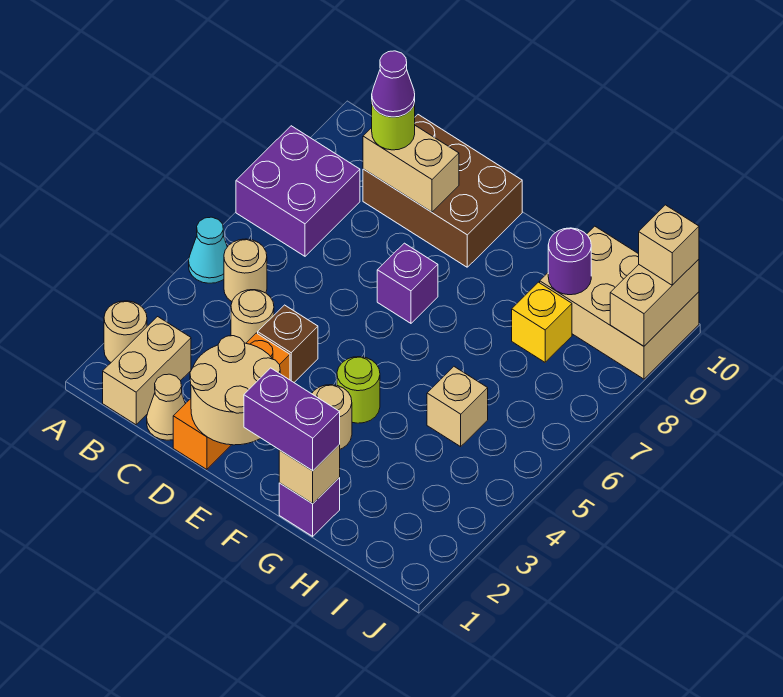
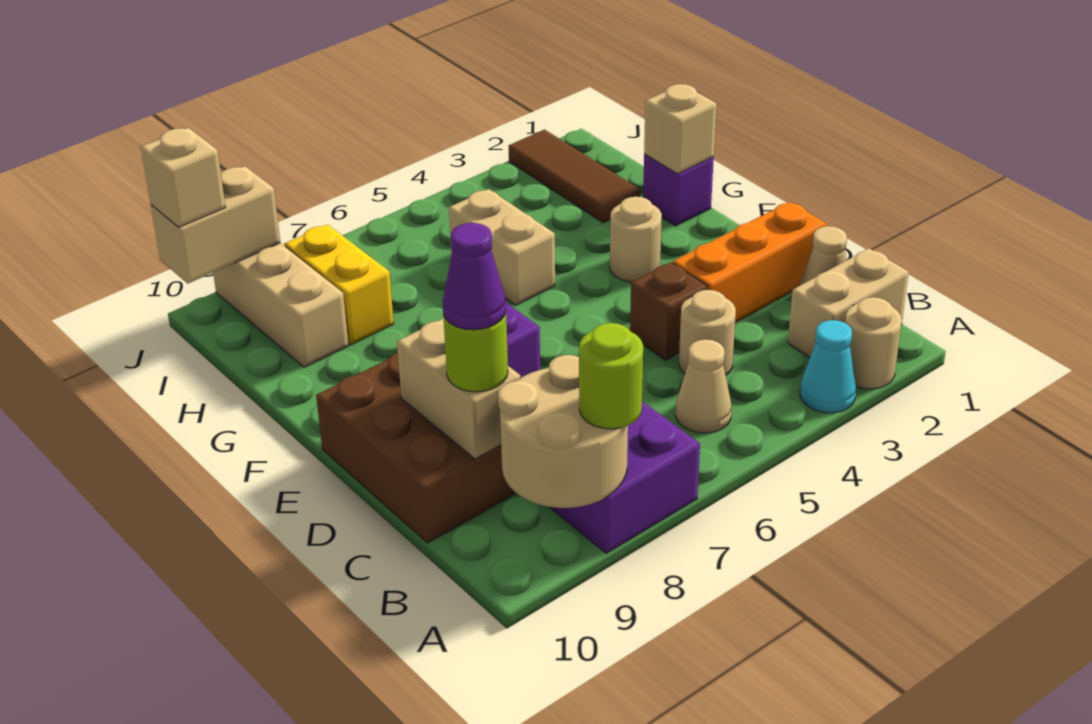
cyan 1x1 cone [189,217,227,283] -> cyan 1x1 cone moved to [800,320,856,413]
tan 1x1 round brick [224,239,267,302] -> tan 1x1 cone [676,340,732,433]
tan 2x2 round brick [190,336,280,445] -> tan 2x2 round brick moved to [498,355,628,508]
purple 1x2 brick [244,368,340,471] -> none
lime 1x1 round brick [337,357,380,423] -> lime 1x1 round brick moved to [579,323,643,429]
none -> brown 1x3 tile [509,130,640,223]
tan 1x1 brick [427,367,488,447] -> tan 1x2 brick [449,189,555,305]
yellow 1x1 brick [512,282,572,362] -> yellow 1x2 brick [284,225,394,345]
tan 2x3 brick [540,226,699,379] -> tan 1x3 brick [213,243,348,367]
purple 1x1 round brick [548,228,591,295] -> none

